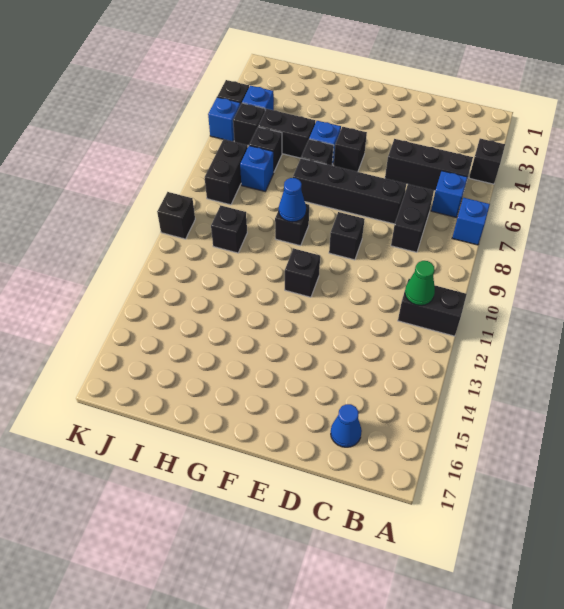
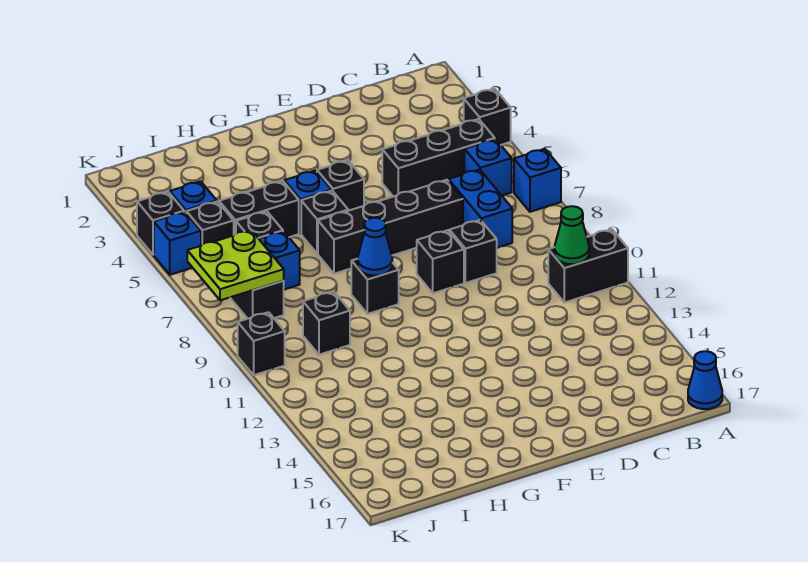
black 1x2 brick [391,184,434,252] -> blue 1x2 brick [449,169,512,248]
blue 1x1 cone [331,404,362,447] -> blue 1x1 cone moved to [688,351,722,409]
black 1x1 brick [285,249,320,297] -> black 1x1 brick moved to [449,220,497,283]
none -> lime 2x2 plate [187,230,284,300]

